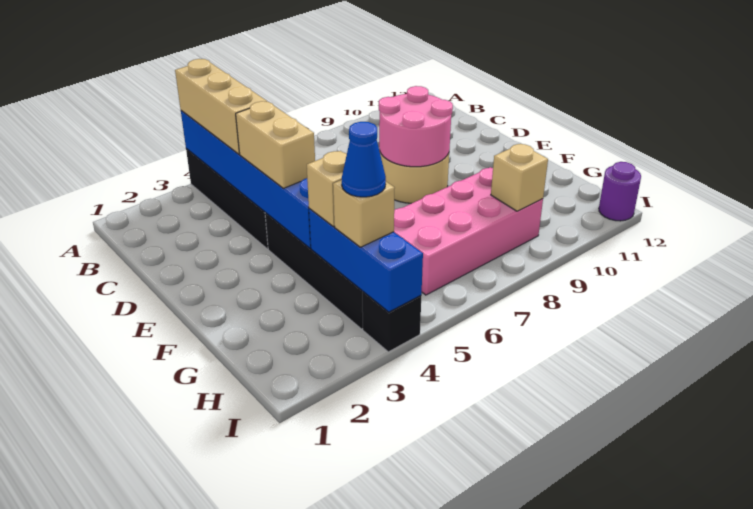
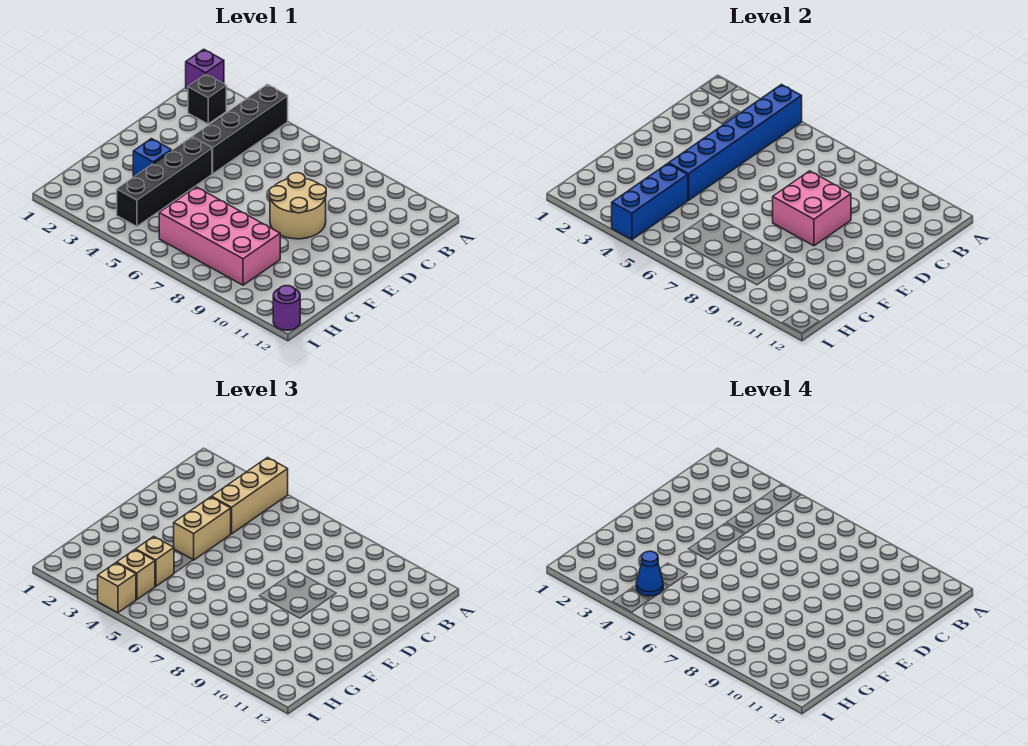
none -> purple 1x1 brick [186,49,224,89]
pink 2x2 round brick [379,86,453,167] -> pink 2x2 brick [773,171,851,246]
none -> blue 1x1 brick [133,139,172,177]
tan 1x1 brick [491,144,548,211] -> tan 1x1 brick moved to [98,563,136,613]
black 1x1 brick [362,291,421,352] -> black 1x1 brick moved to [188,74,226,124]

